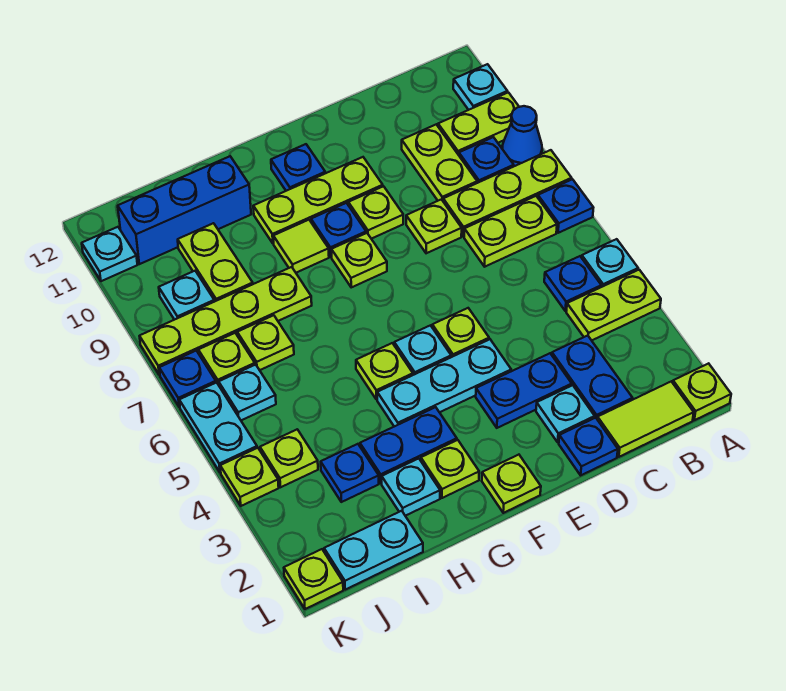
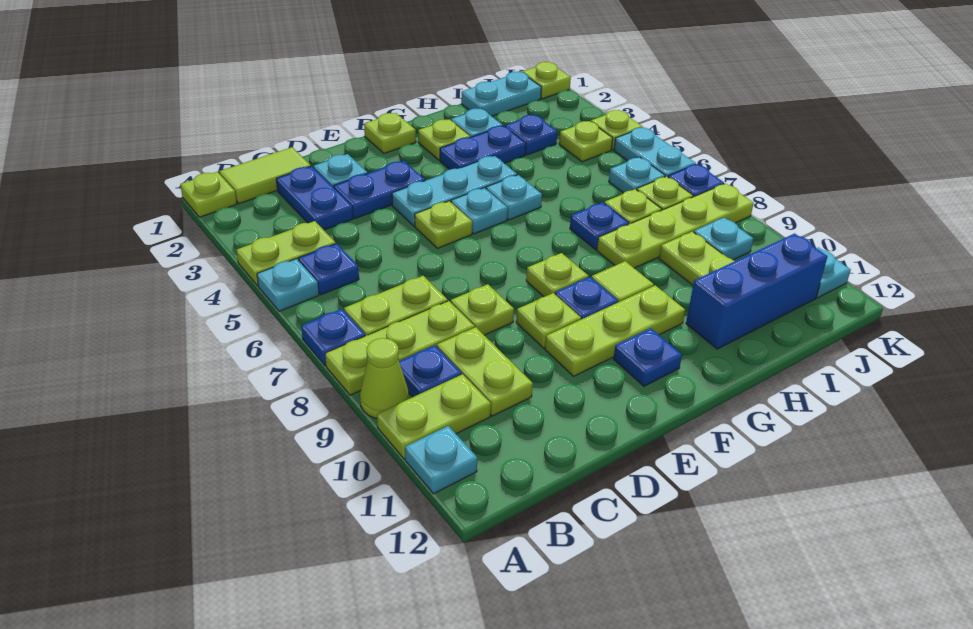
blue 1x1 cone [502,106,542,166] -> lime 1x1 cone [360,338,409,419]
blue 1x1 plate [559,418,618,475] -> blue 1x1 plate moved to [570,202,629,250]
lime 1x1 plate [356,343,413,399] -> cyan 1x1 plate [486,175,542,220]

